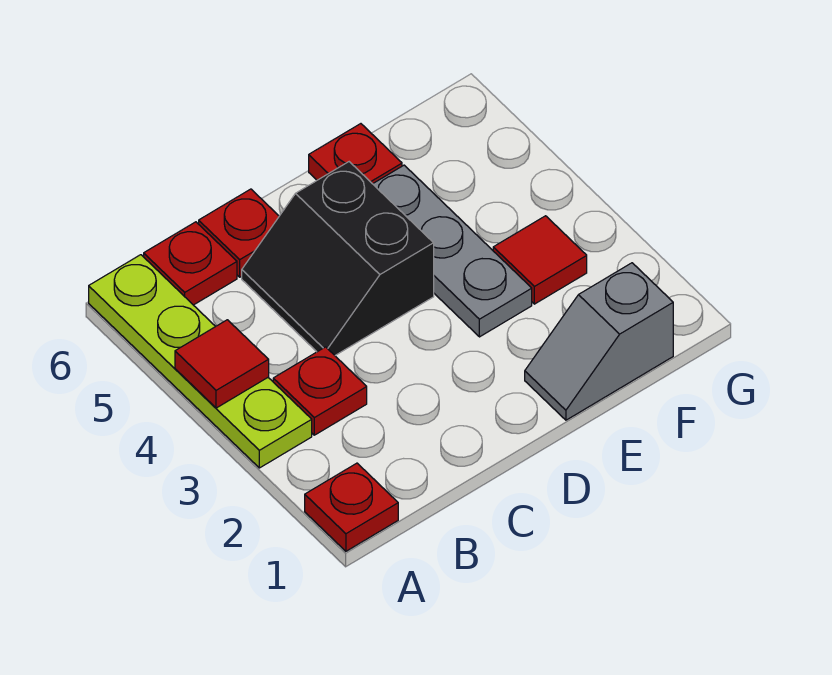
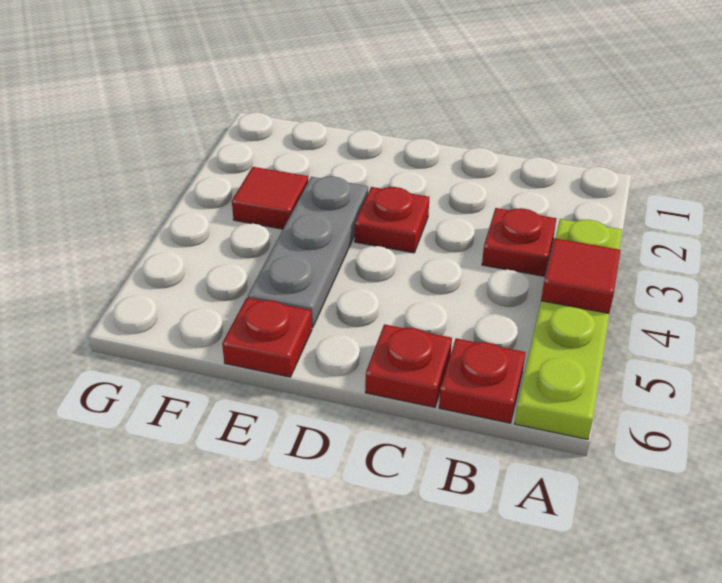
red 1x1 plate [305,463,398,551] -> red 1x1 plate moved to [355,187,429,253]
black 2x2 slope [242,162,434,355] -> none
grey 1x2 slope [525,263,673,420] -> none

